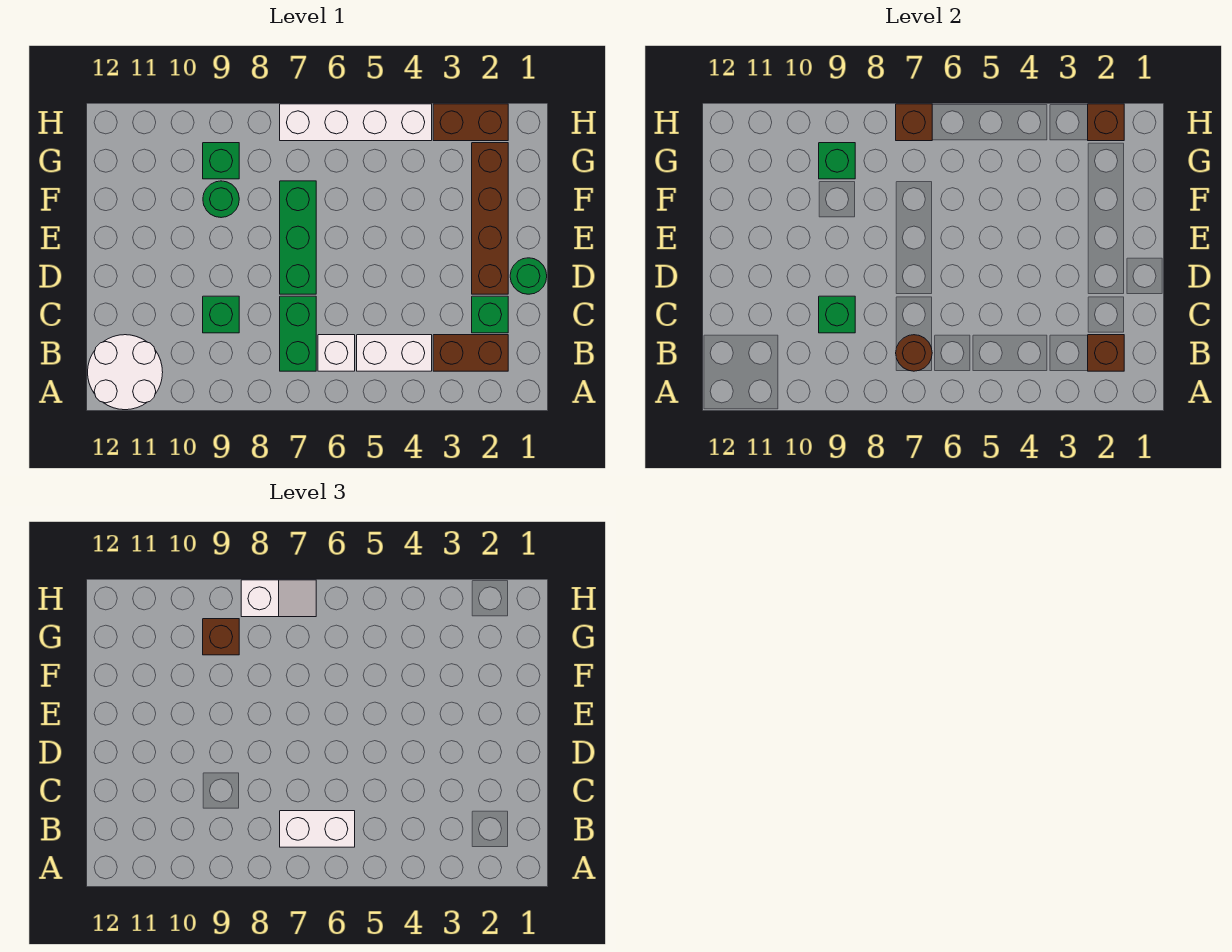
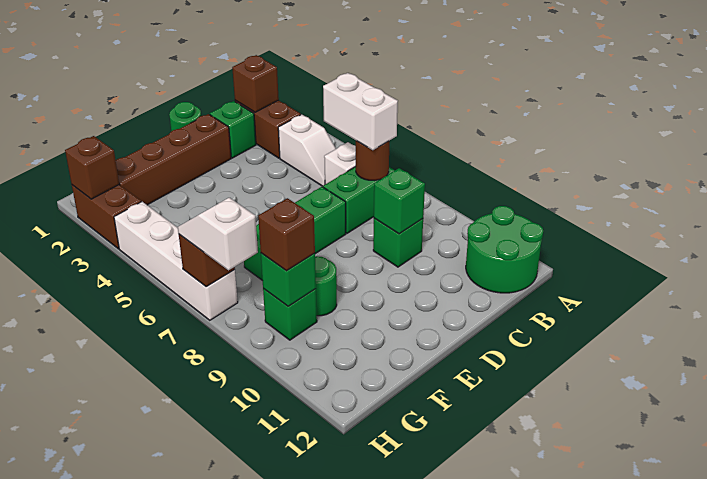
white 2x2 round brick [88,335,163,410] -> green 2x2 round brick [466,206,543,293]
white 1x2 brick [357,335,432,371] -> white 1x2 slope [278,114,336,186]

